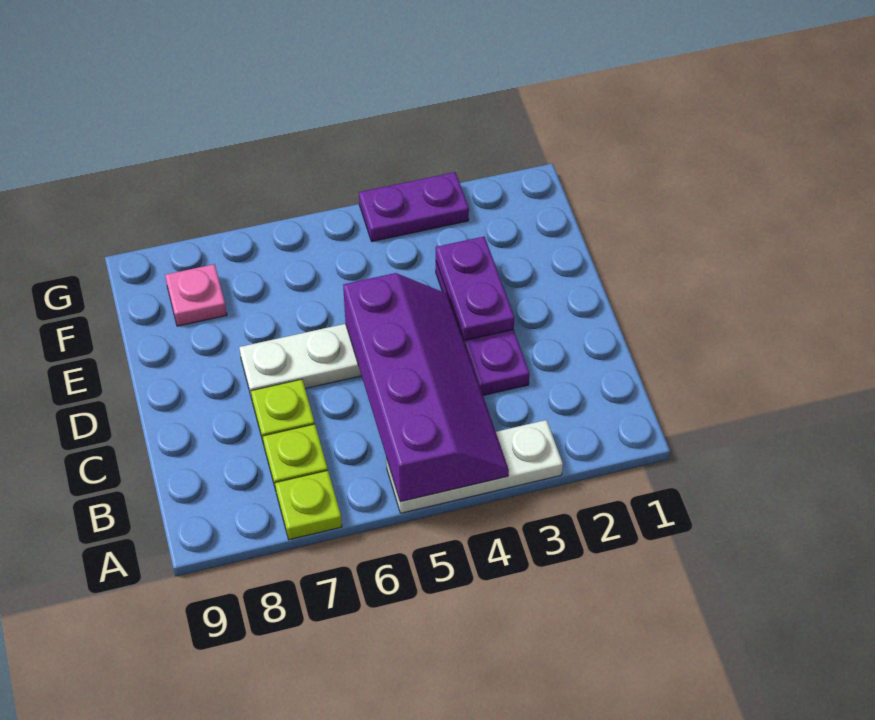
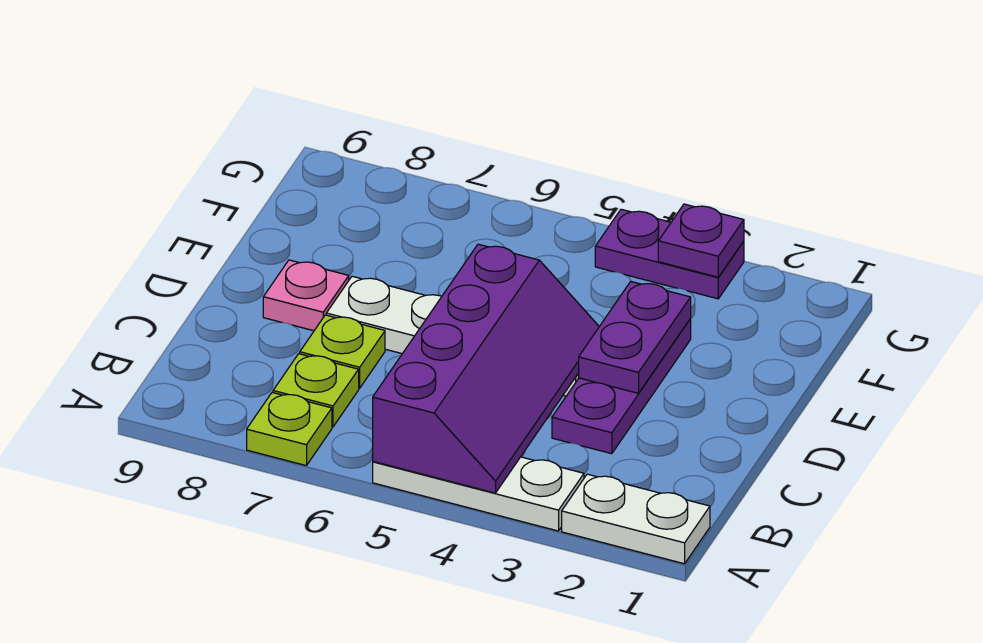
none -> white 1x2 plate [562,474,710,564]
pink 1x1 plate [165,264,227,326] -> pink 1x1 plate moved to [263,260,349,331]
none -> purple 1x1 plate [658,204,744,277]

